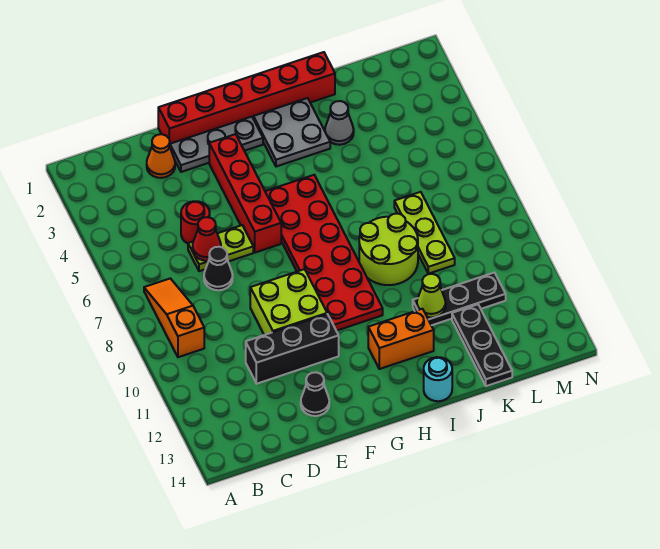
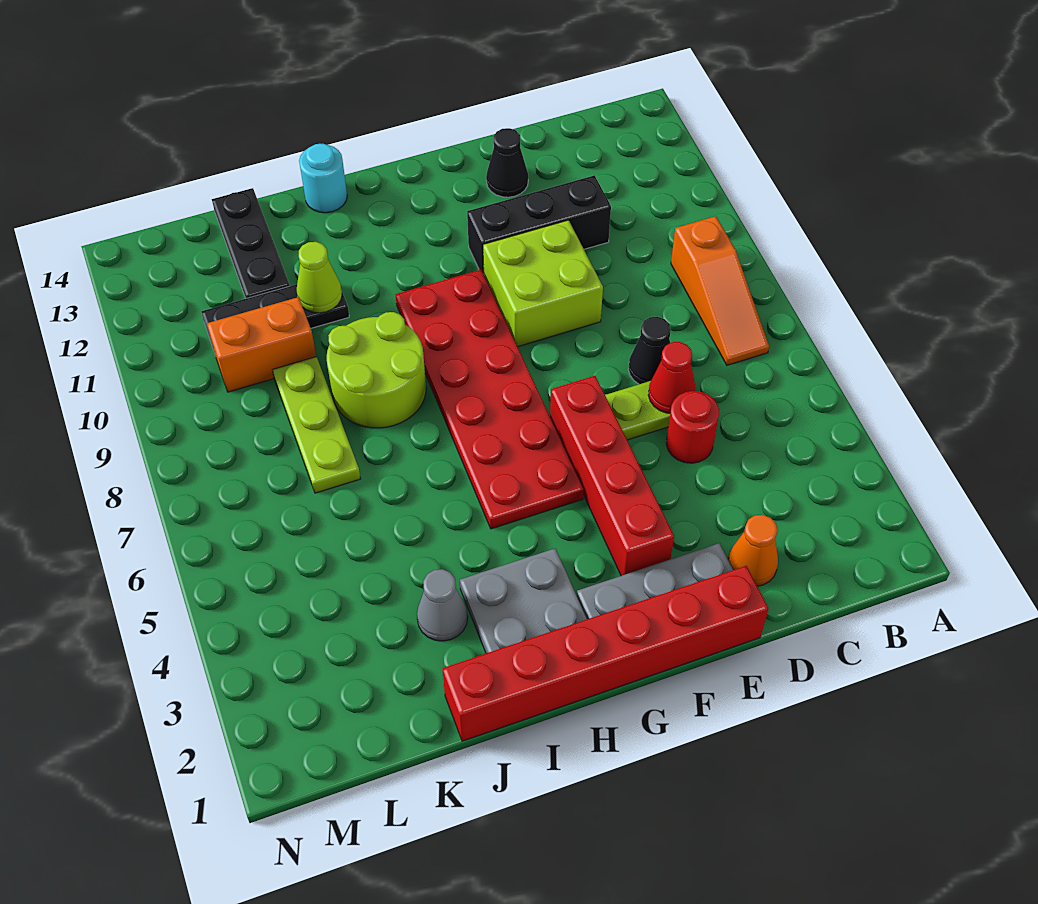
orange 1x2 brick [368,309,434,369] -> orange 1x2 brick moved to [207,297,316,392]

